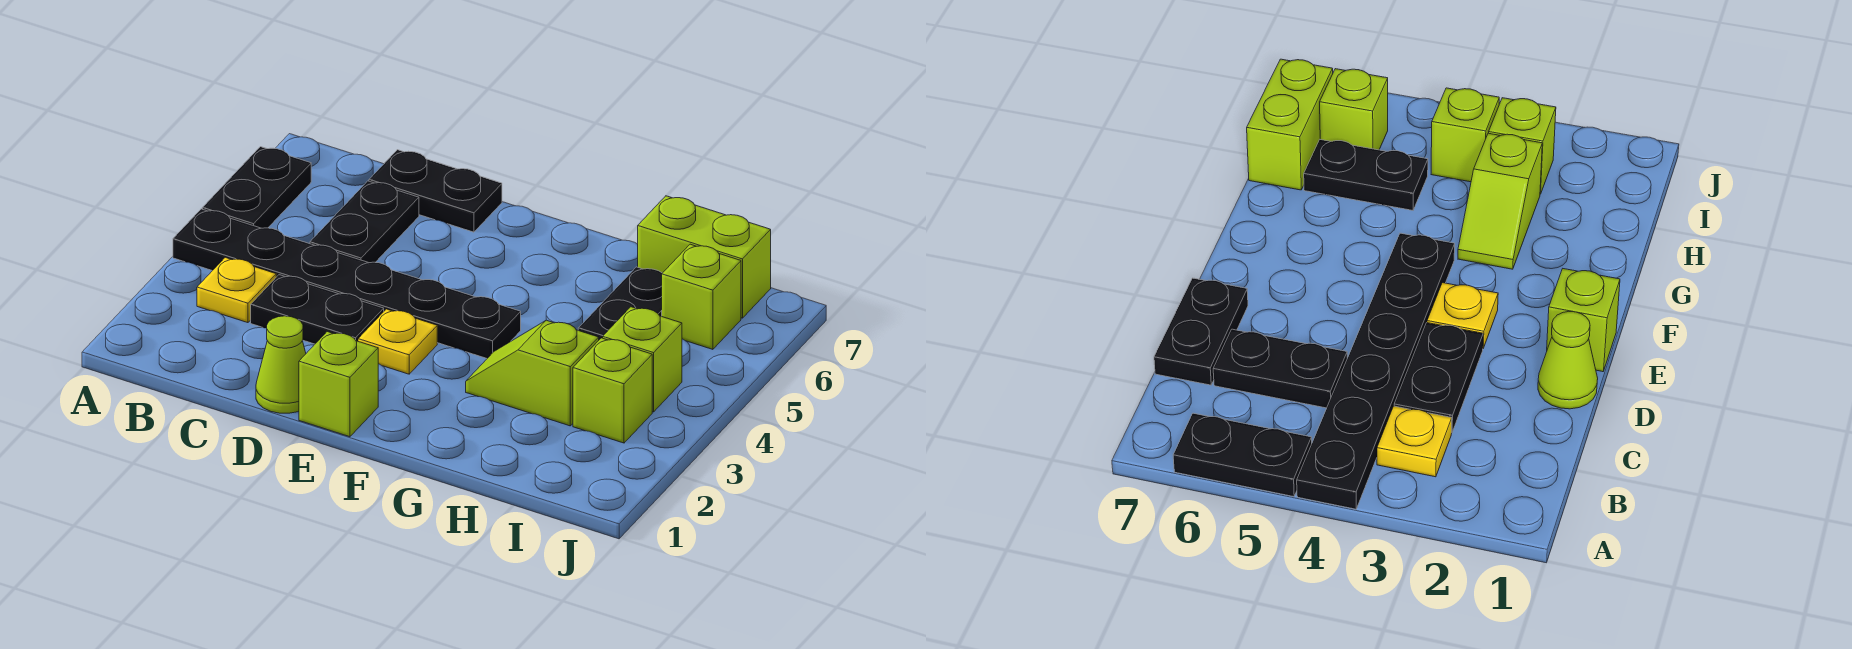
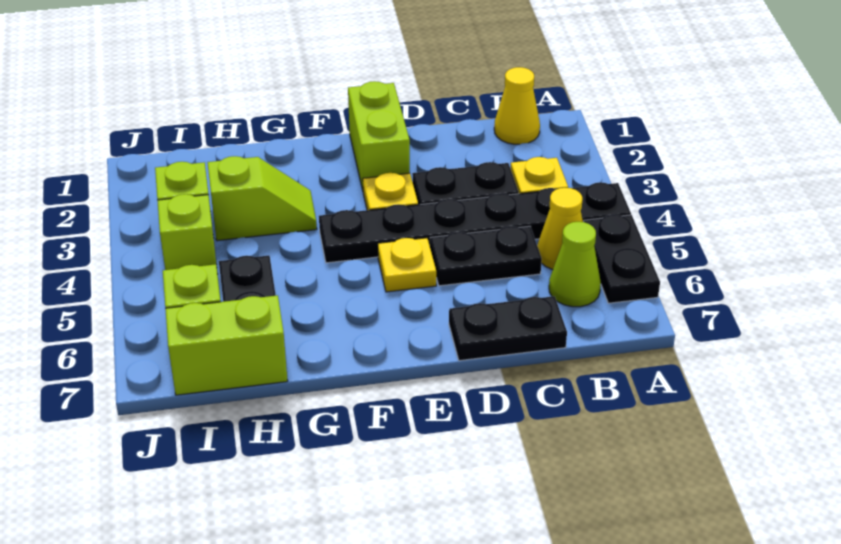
none -> yellow 1x1 cone [494,67,540,144]
none -> yellow 1x1 cone [537,188,583,270]
black 1x2 plate [310,181,419,263] -> black 1x2 plate turned to [430,226,542,286]
lime 1x1 cone [256,316,306,413] -> lime 1x1 cone moved to [549,222,601,307]
lime 1x1 brick [299,332,378,437] -> lime 1x2 brick [348,81,410,190]
none -> yellow 1x1 plate [378,238,436,292]

